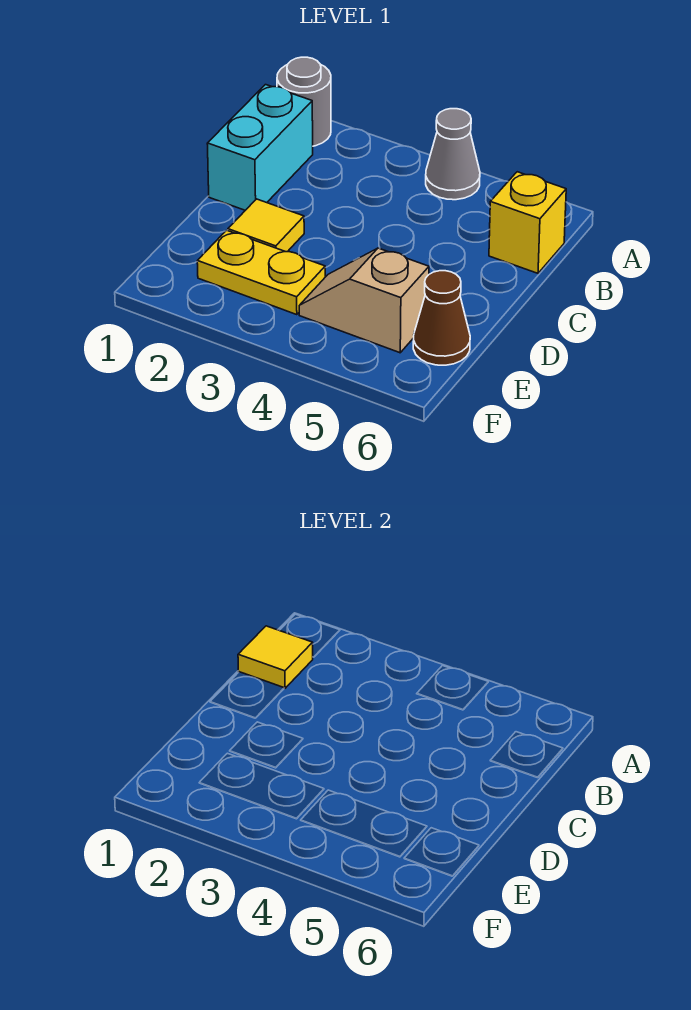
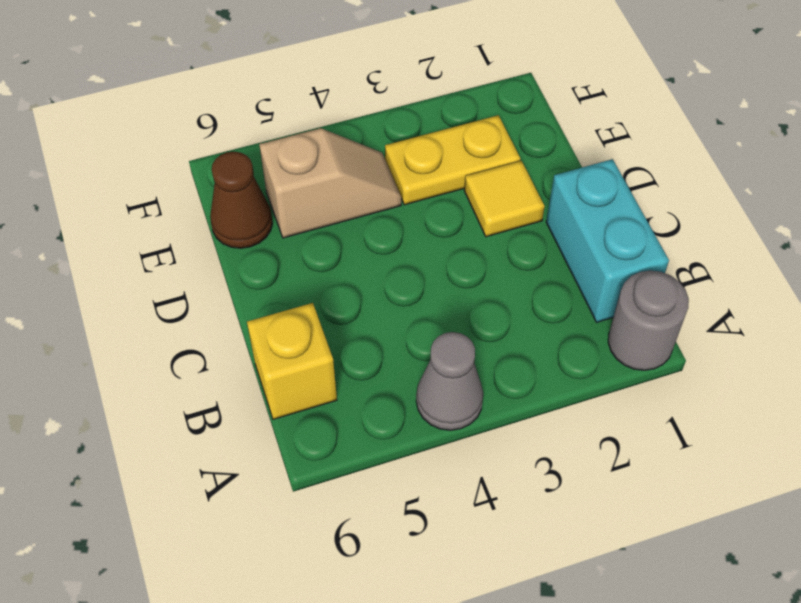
yellow 1x1 tile [238,626,313,688] -> none

